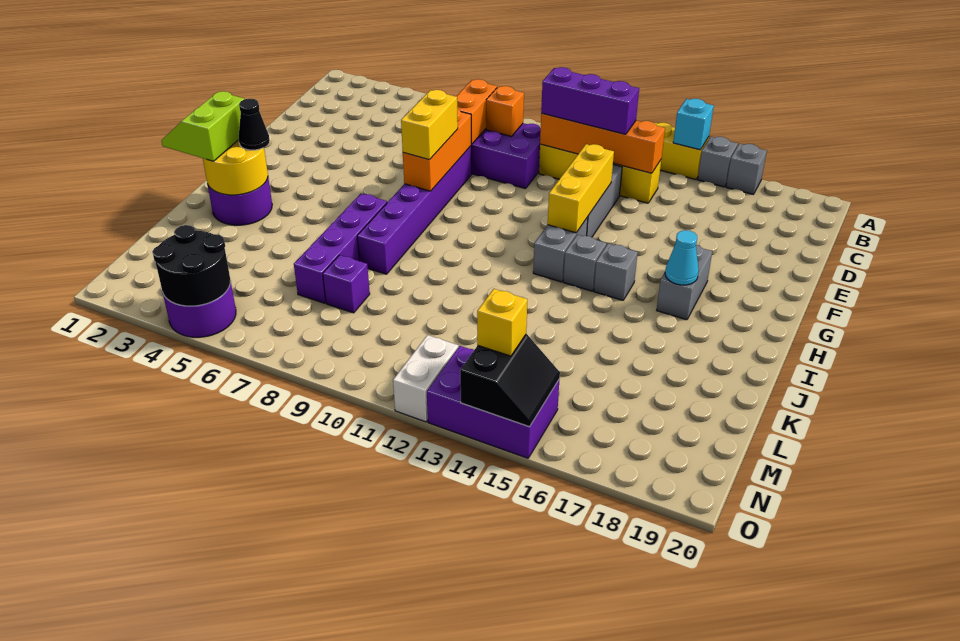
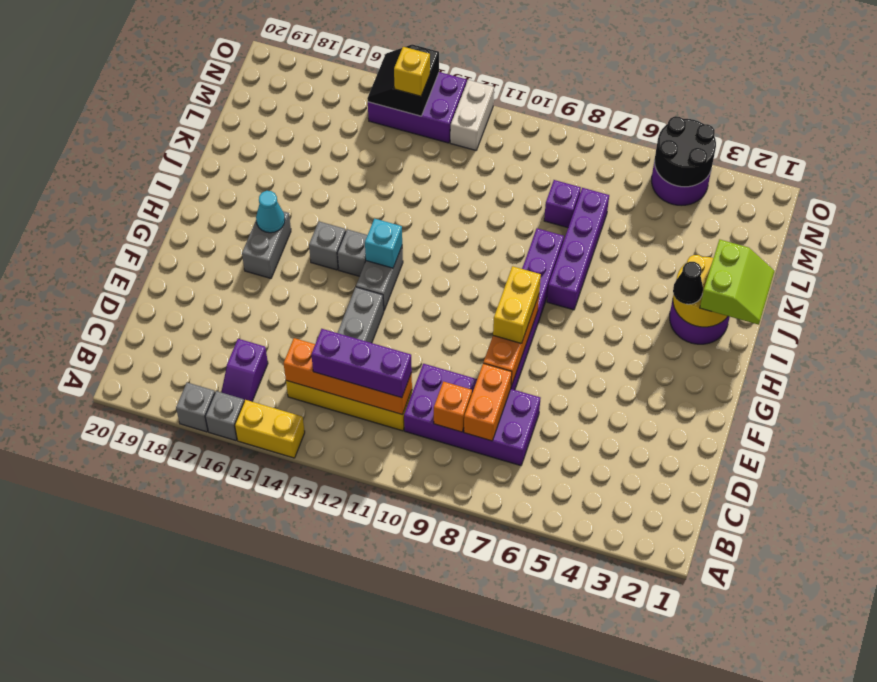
cyan 1x1 brick [673,99,714,150] -> cyan 1x1 brick moved to [365,219,402,268]
none -> purple 1x2 slope [221,339,268,401]
yellow 1x3 brick [548,144,614,233] -> none

